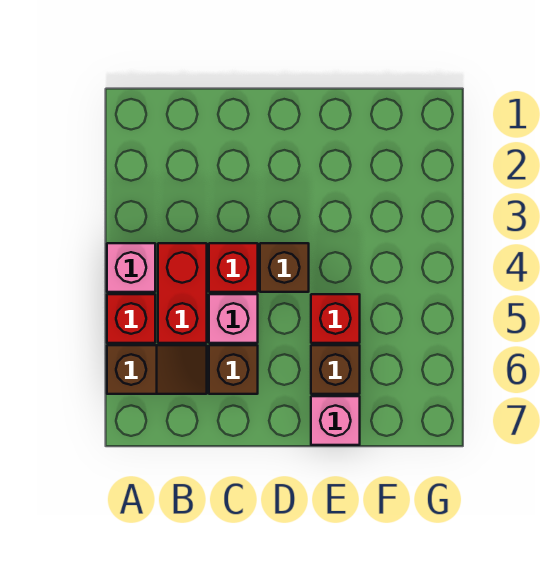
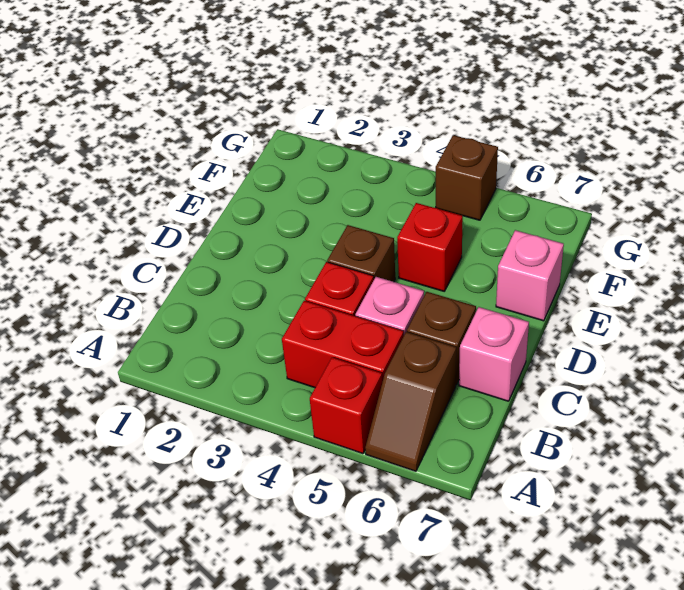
pink 1x1 brick [107,243,155,292] -> pink 1x1 brick moved to [459,307,529,401]
brown 1x2 slope [107,345,207,394] -> brown 1x2 slope turned to [365,332,456,471]
brown 1x1 brick [311,345,360,394] -> brown 1x1 brick moved to [436,135,498,220]

